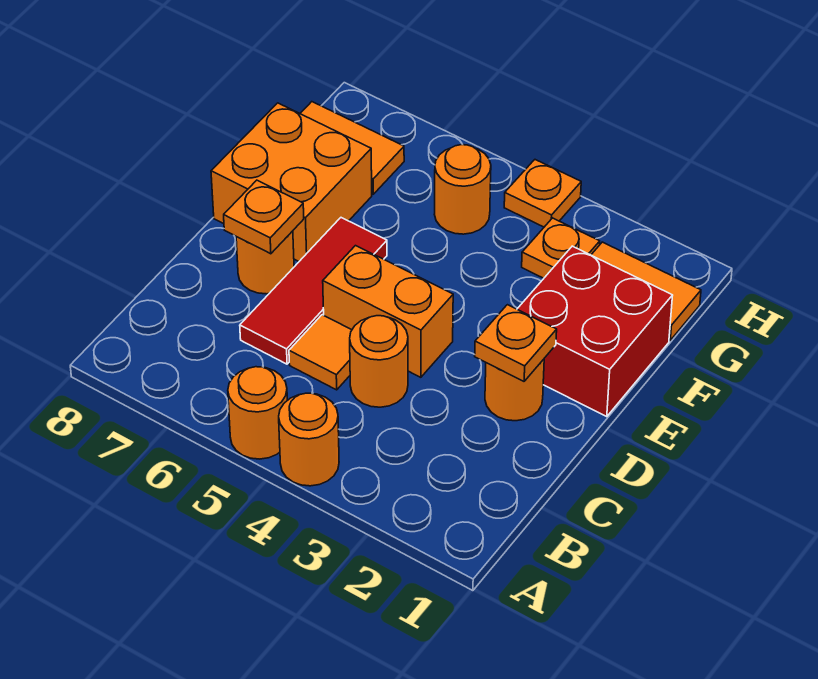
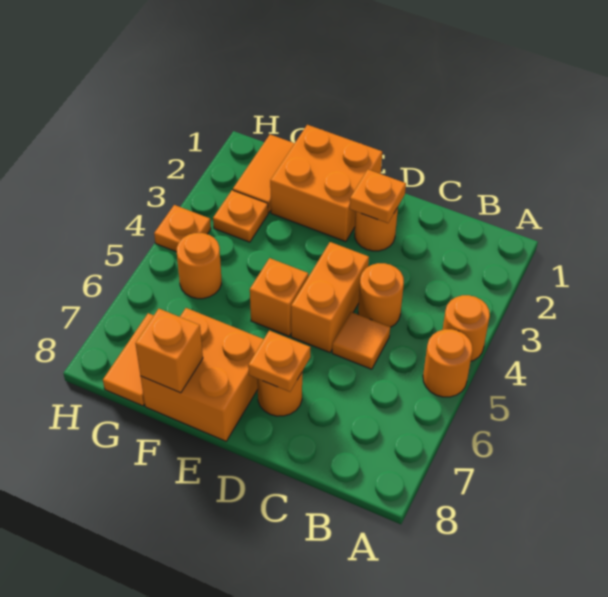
red 1x3 tile [240,218,387,364] -> none
red 2x2 brick [517,246,673,417] -> orange 2x2 brick [270,125,382,242]
none -> orange 1x1 brick [250,258,308,336]
none -> orange 1x1 brick [135,309,203,393]

